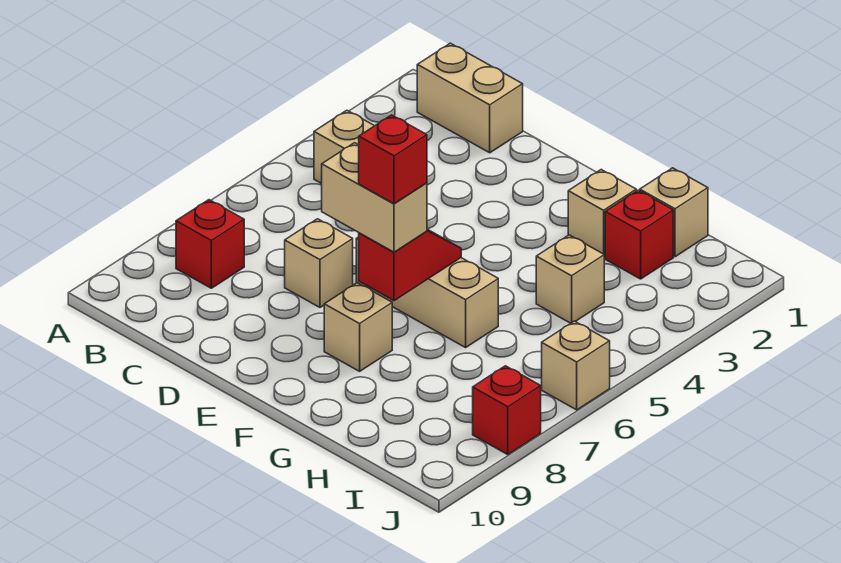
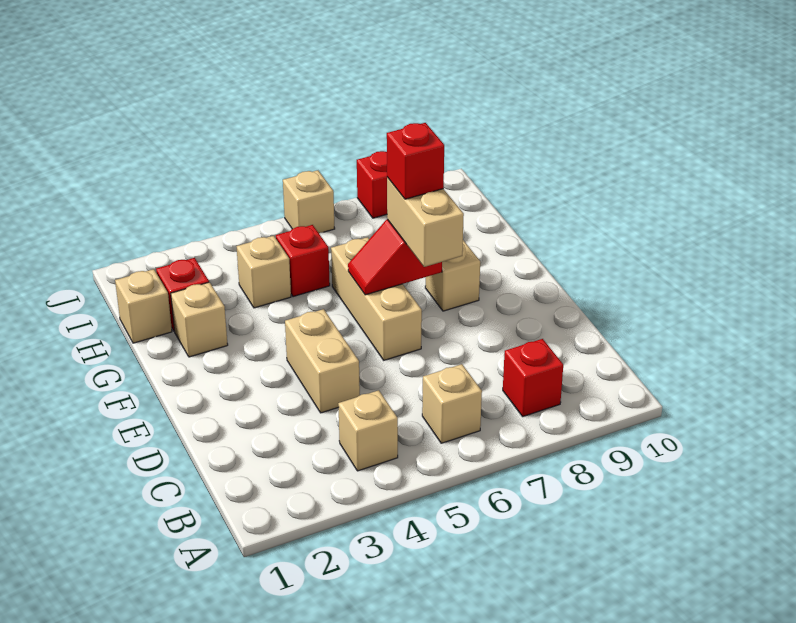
tan 1x2 brick [417,43,523,153] -> tan 1x2 brick moved to [285,309,360,413]
tan 1x1 brick [285,219,353,307] -> tan 1x1 brick moved to [422,364,482,443]
none -> red 1x1 brick [276,225,330,297]

